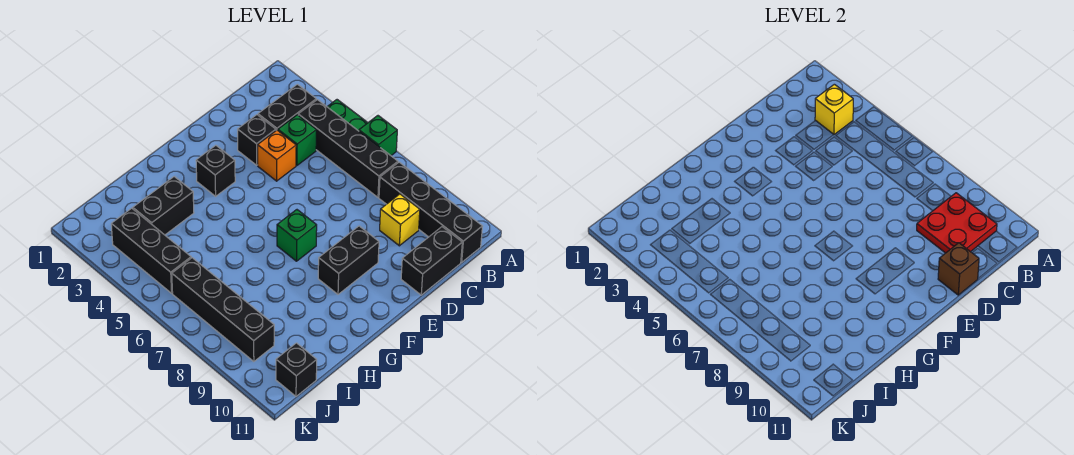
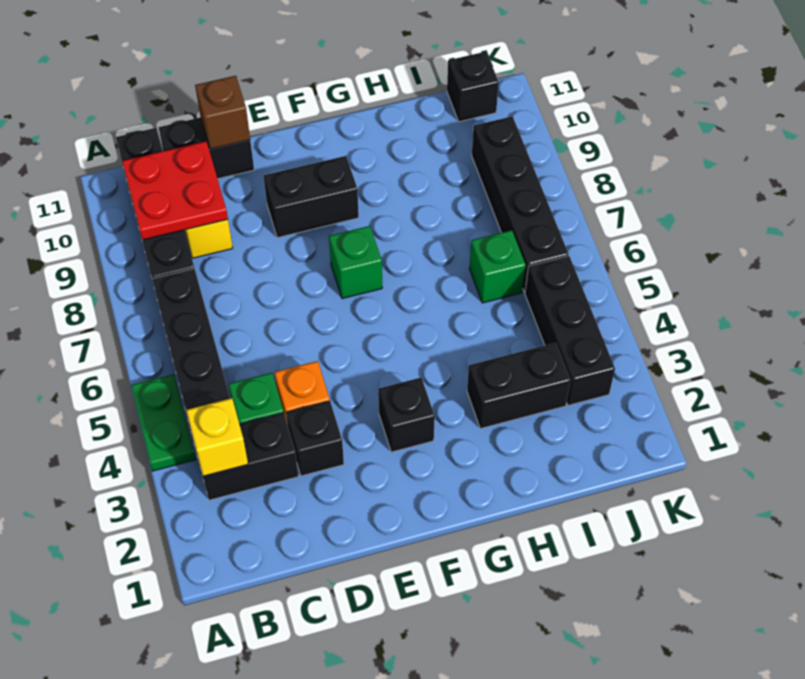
green 1x1 brick [359,116,397,155] -> green 1x1 brick moved to [469,230,526,303]

